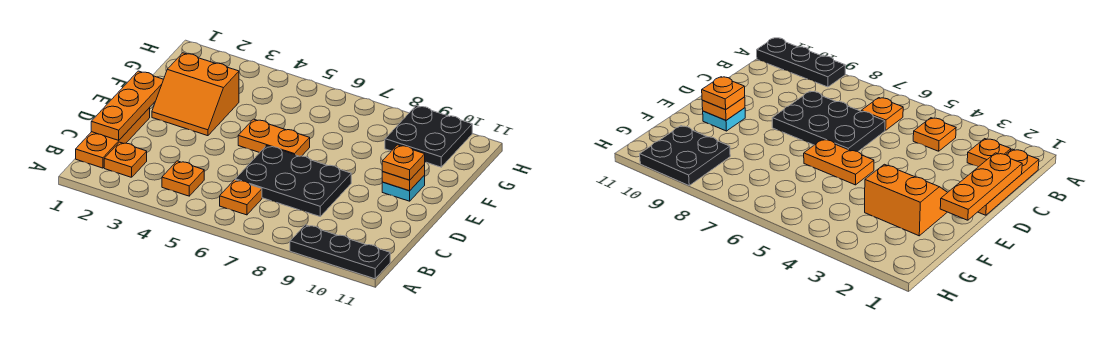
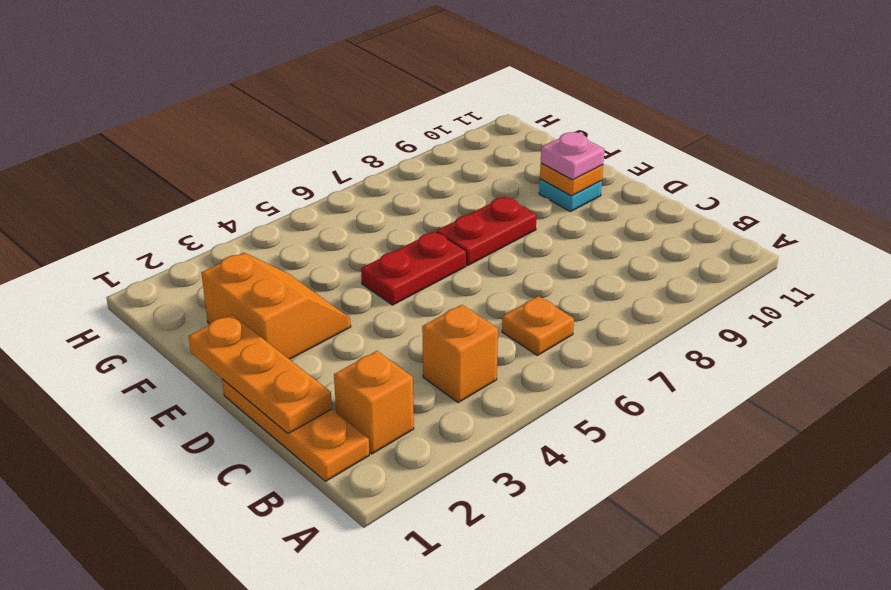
black 1x3 plate [290,225,390,279] -> none
orange 1x1 plate [104,142,147,177] -> orange 1x1 brick [334,351,414,454]
orange 1x1 plate [162,161,204,196] -> orange 1x1 brick [422,305,498,403]
black 2x3 plate [235,146,351,216] -> none
orange 2x2 slope [152,53,239,136] -> orange 2x2 slope turned to [201,253,351,359]
orange 1x2 plate [238,119,310,156] -> red 1x2 plate [361,231,466,305]
none -> red 1x2 plate [437,197,537,265]
orange 1x1 plate [382,145,425,180] -> pink 1x1 plate [541,132,604,180]
black 2x2 plate [385,106,472,167] -> none

